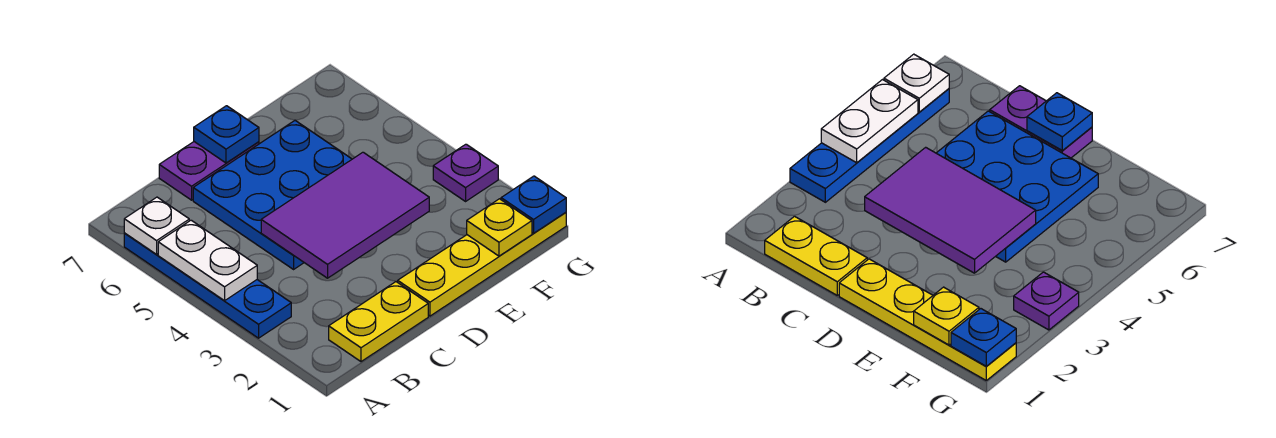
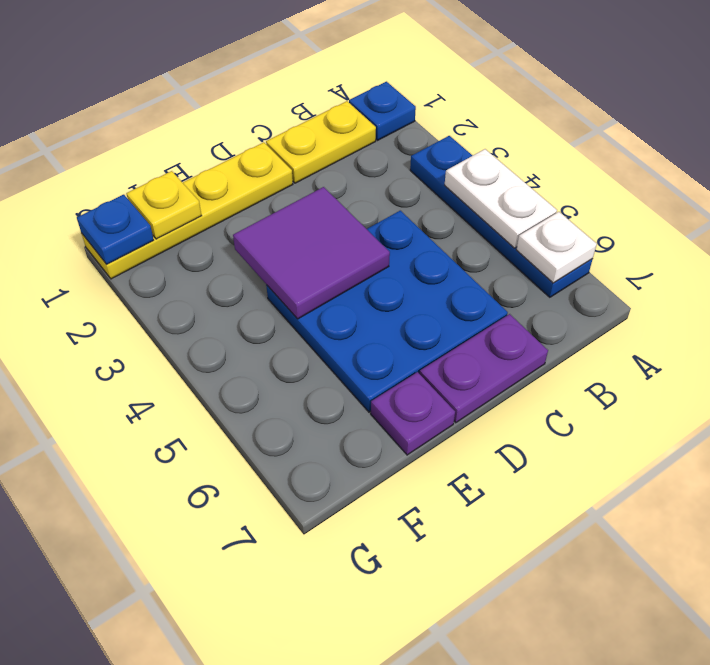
purple 2x3 tile [261,152,429,278] -> purple 2x2 tile [233,187,390,319]
blue 1x1 plate [194,106,259,163] -> blue 1x1 plate moved to [349,82,416,141]
purple 1x1 plate [433,144,498,201] -> purple 1x1 plate moved to [371,372,455,455]

